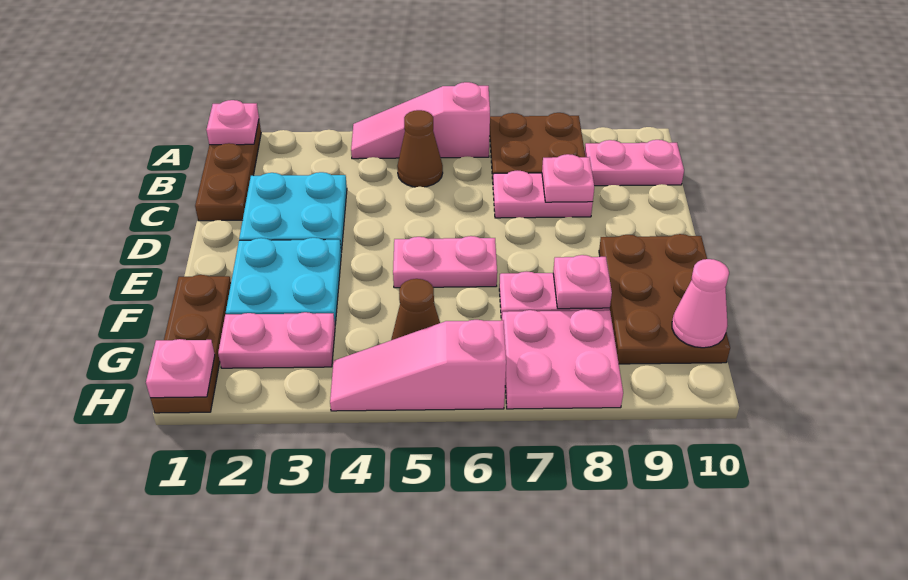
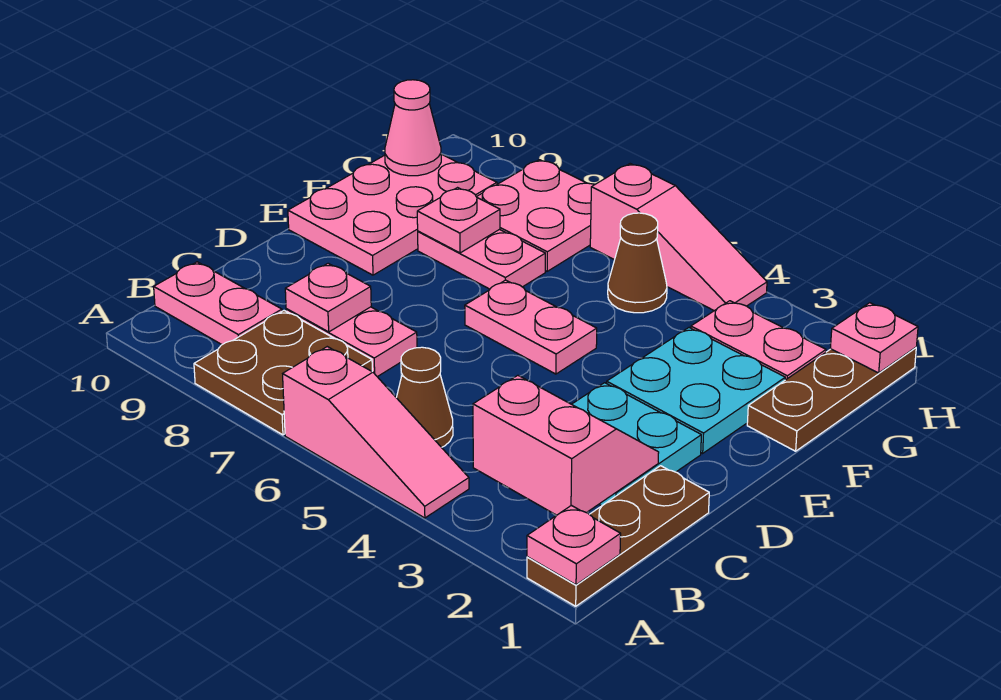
none -> pink 2x2 slope [473,375,659,515]
brown 2x3 plate [599,234,730,364] -> pink 2x3 plate [288,154,497,275]

